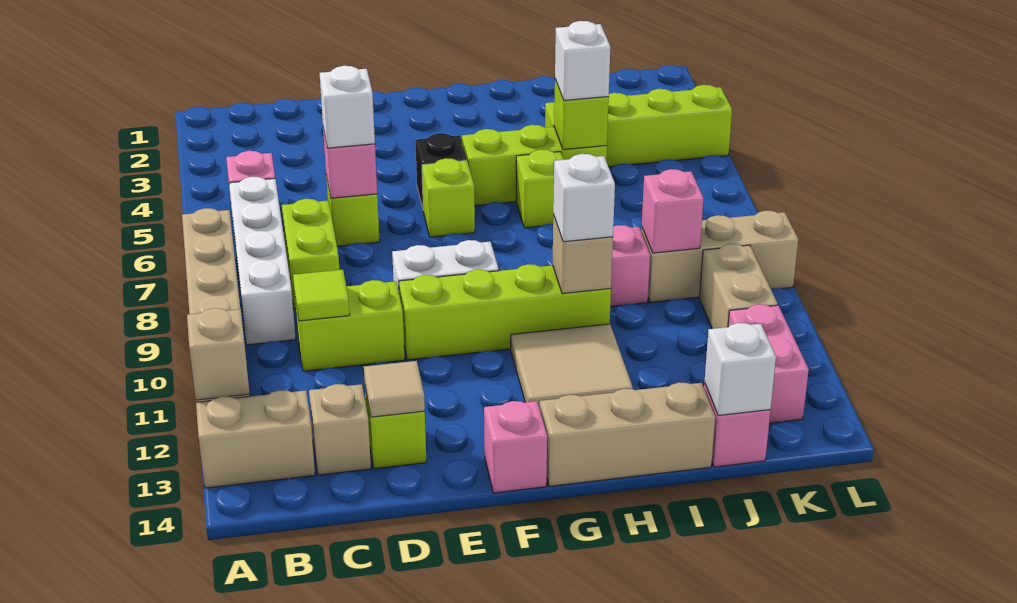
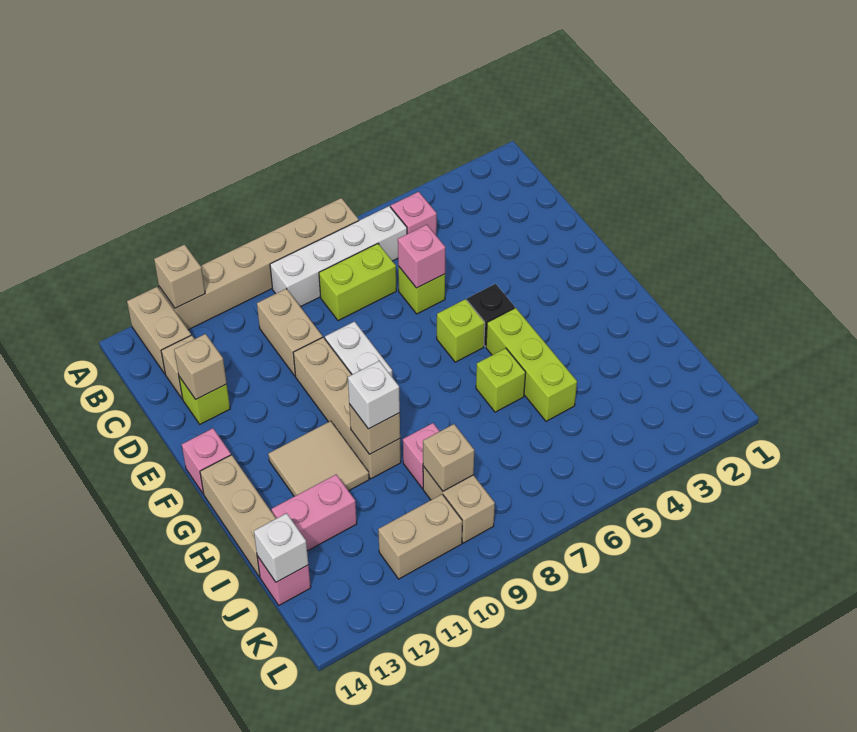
lime 1x2 brick [295,280,405,371] -> tan 1x2 brick [257,289,323,376]
lime 1x1 tile [293,270,350,321] -> none
white 1x1 brick [320,66,375,148] -> none
tan 1x1 tile [364,361,425,417] -> tan 1x1 brick [174,334,227,399]
lime 1x4 brick [399,264,611,360] -> tan 1x4 brick [293,337,401,479]
lime 1x4 brick [545,85,732,167] -> none
lime 1x1 brick [554,79,609,150] -> none
white 1x1 brick [555,21,610,100] -> none
tan 1x3 brick [641,211,798,302] -> tan 1x2 brick [423,466,495,543]
pink 1x1 brick [642,169,704,253] -> tan 1x1 brick [423,424,474,491]
pink 1x2 brick [728,304,809,423] -> pink 1x2 brick moved to [272,475,357,551]

